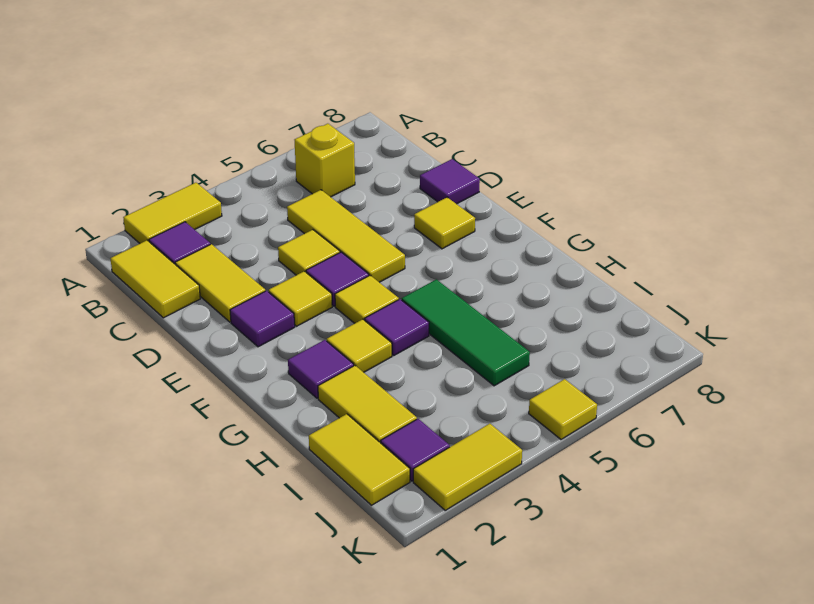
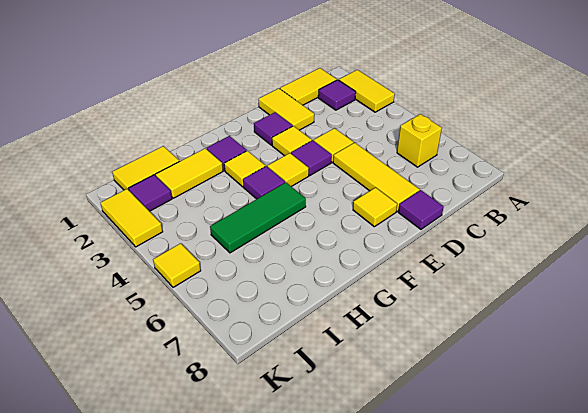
yellow 1x2 tile [175,244,265,322] -> yellow 1x2 tile turned to [259,88,314,130]
yellow 1x3 tile [287,190,405,282] -> yellow 1x3 tile turned to [333,143,420,211]

